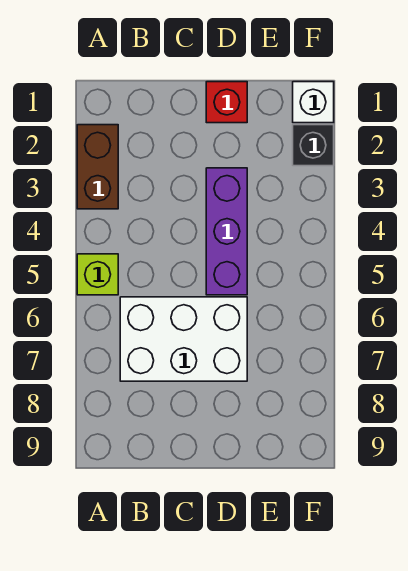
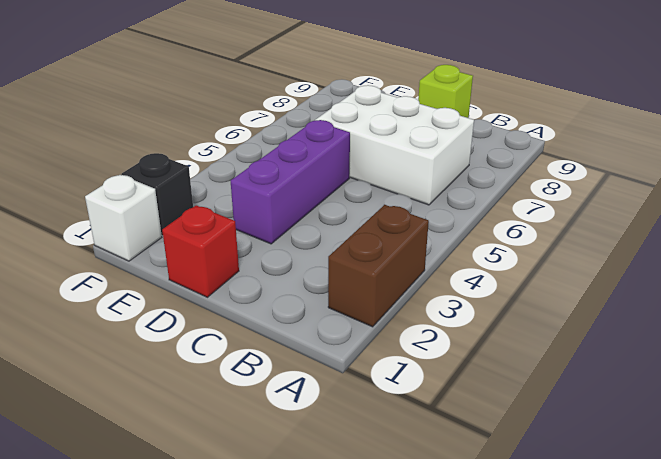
lime 1x1 brick [77,254,118,295] -> lime 1x1 brick moved to [418,65,473,118]

